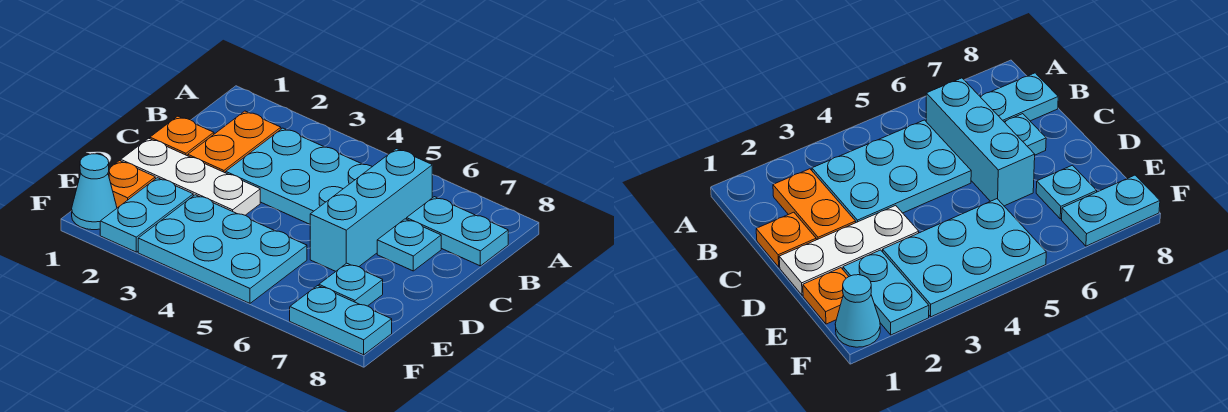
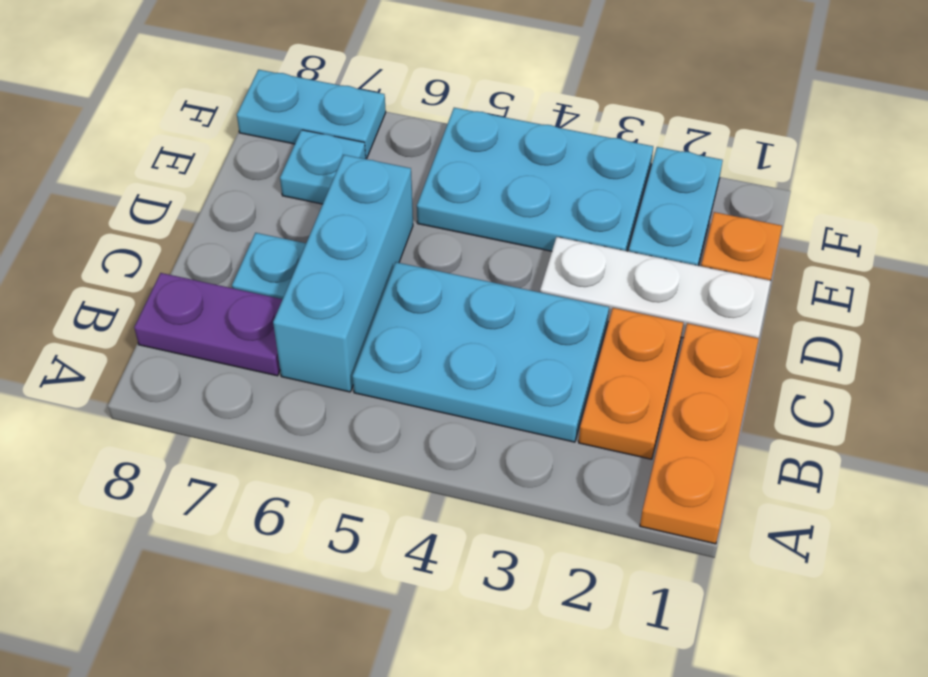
cyan 1x2 plate [407,197,508,266] -> purple 1x2 plate [134,273,283,376]
orange 1x1 plate [150,116,214,156] -> orange 1x3 plate [640,323,759,544]
cyan 1x1 cone [72,154,117,230] -> none

